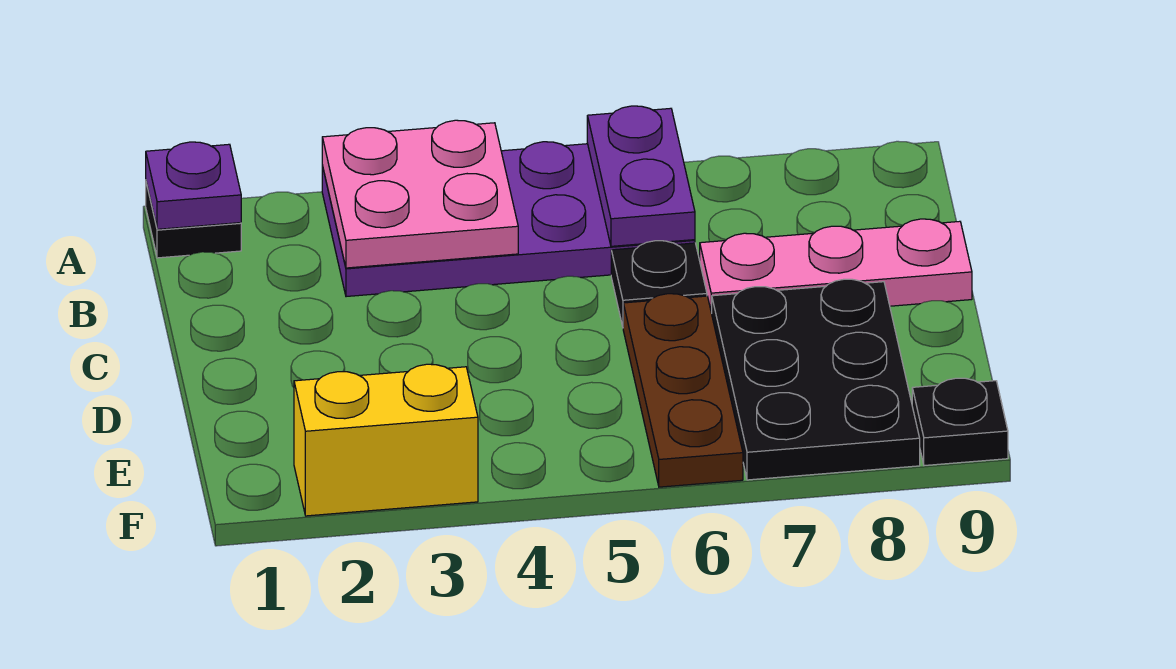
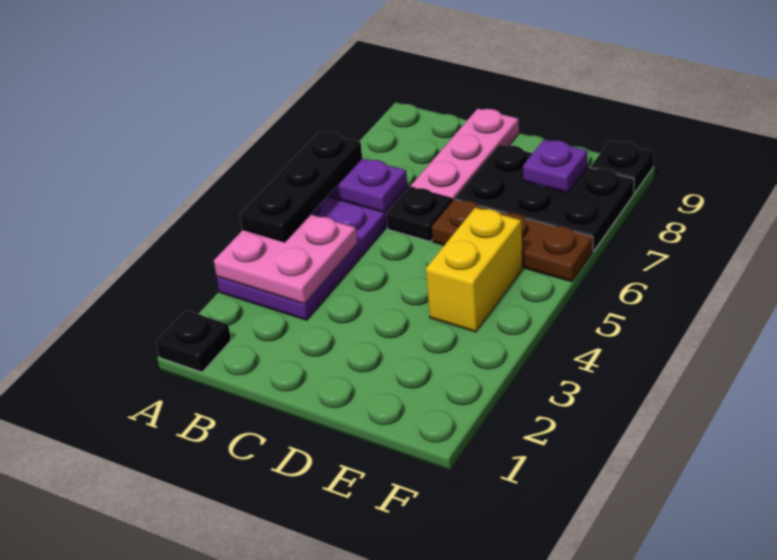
purple 1x1 plate [146,142,241,229] -> purple 1x1 plate moved to [523,140,587,193]
none -> black 1x3 plate [240,131,362,242]
yellow 1x2 brick [294,364,478,516] -> yellow 1x2 brick moved to [426,208,523,332]

